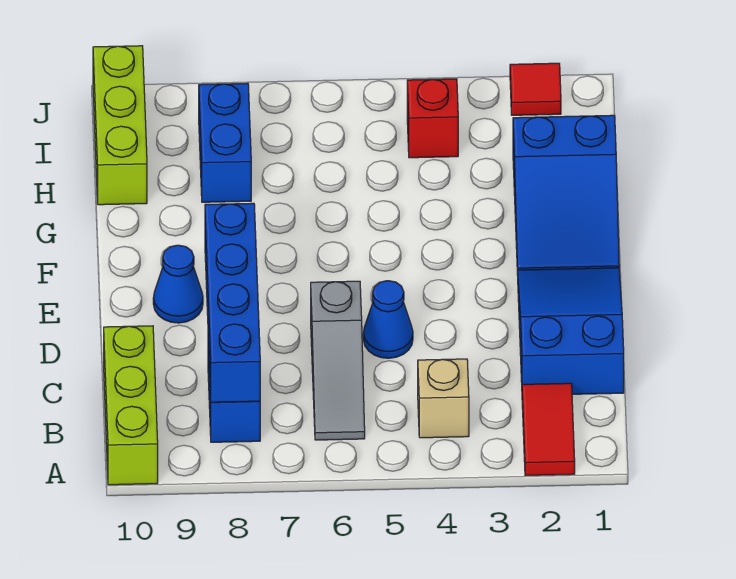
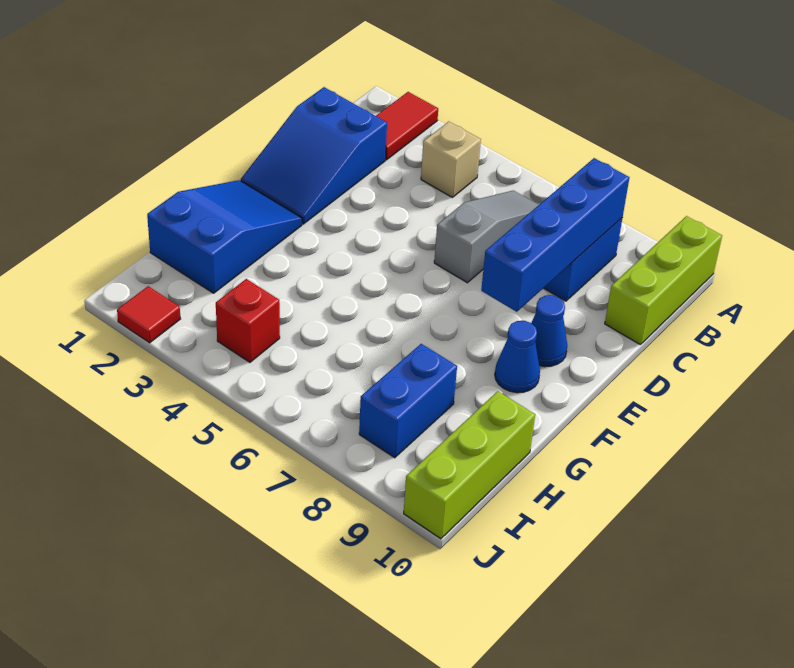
blue 1x1 cone [363,281,413,358] -> blue 1x1 cone moved to [495,321,540,393]

